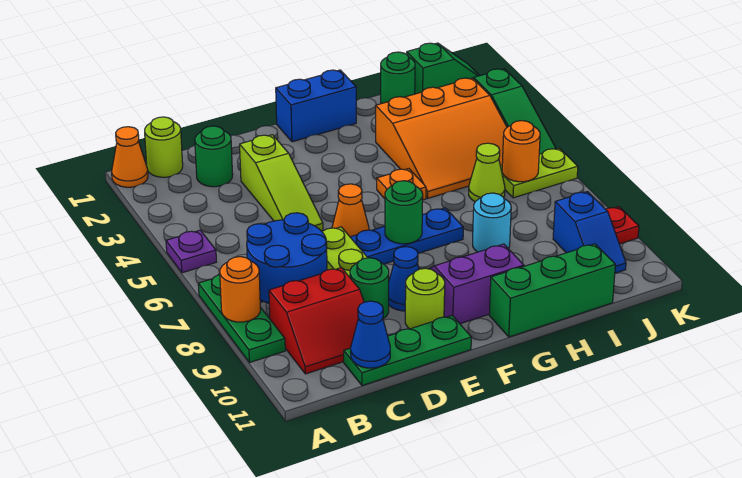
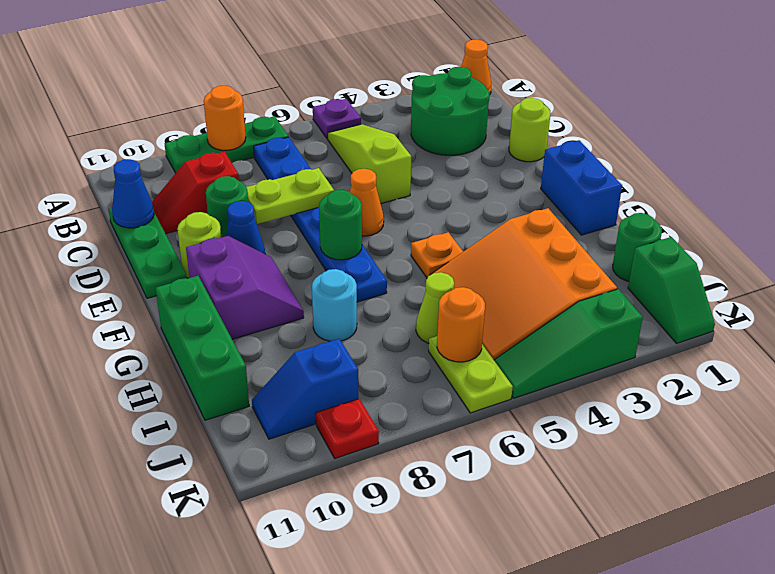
lime 1x1 round brick [145,117,183,177] -> lime 1x1 round brick moved to [509,98,550,162]
blue 2x2 round brick [247,213,327,303] -> none
red 2x2 slope [269,268,364,374] -> red 1x2 slope [152,152,239,234]
green 1x1 round brick [195,126,233,187] -> green 2x2 round brick [411,67,490,155]
lime 1x3 slope [240,135,323,231] -> lime 1x3 slope turned to [328,124,411,204]

